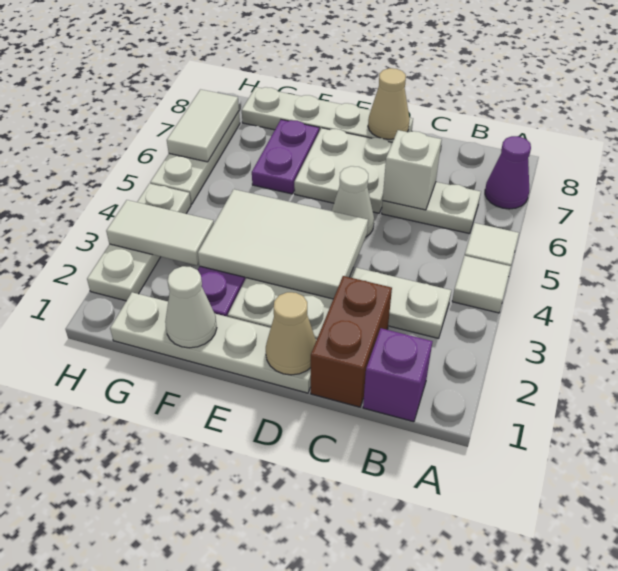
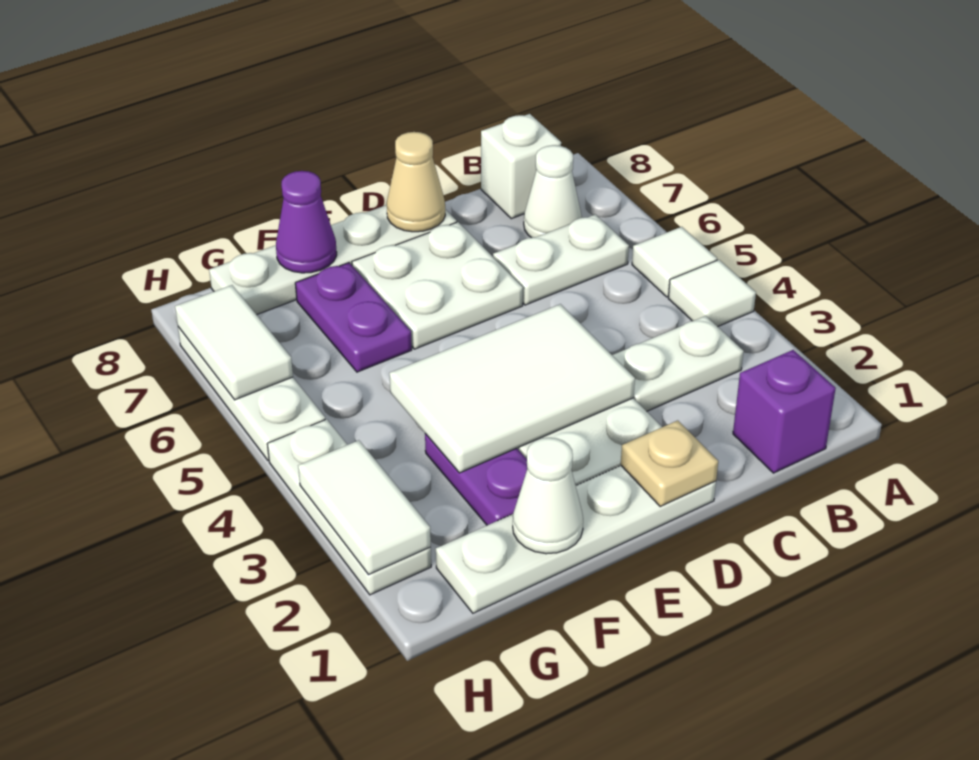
purple 1x1 cone [485,136,531,209] -> purple 1x1 cone moved to [276,171,337,273]
brown 1x2 brick [311,276,392,407] -> none
white 1x1 brick [383,130,442,210] -> white 1x1 brick moved to [481,114,561,219]
tan 1x1 cone [266,292,316,375] -> tan 1x1 plate [621,420,718,506]
white 1x1 cone [332,166,374,237] -> white 1x1 cone moved to [524,145,582,238]
white 1x2 tile [106,200,214,265] -> white 1x2 tile turned to [298,440,431,575]

